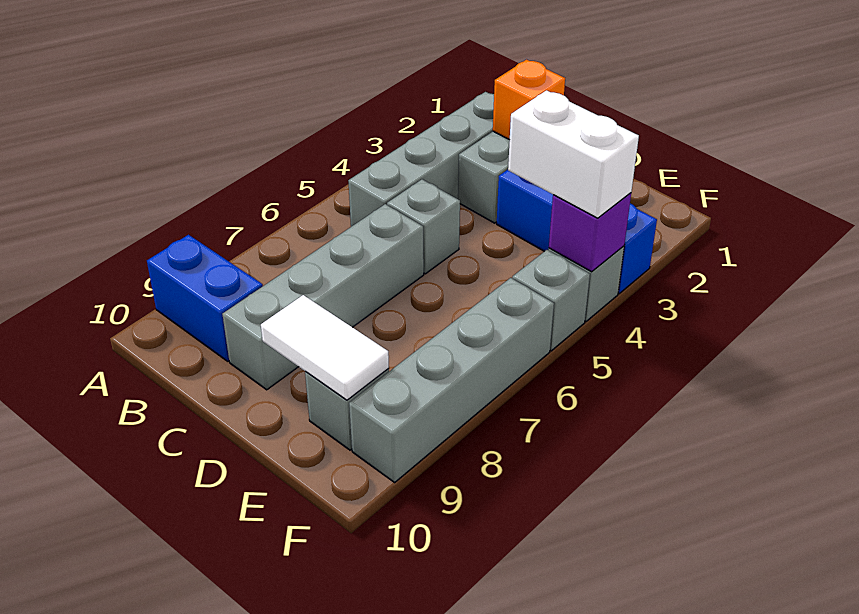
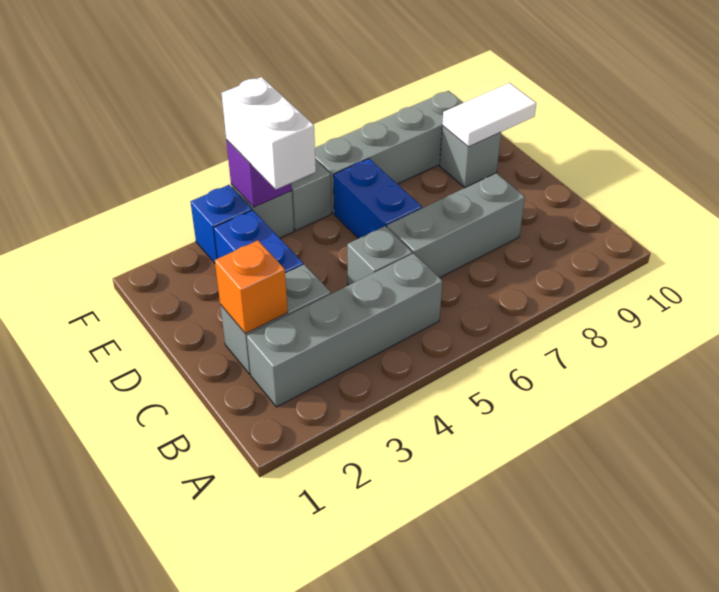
blue 1x2 brick [147,235,263,361] -> blue 1x2 brick moved to [333,159,422,239]
grey 1x4 brick [222,204,424,390] -> grey 1x3 brick [387,173,525,278]
white 1x2 tile [261,295,389,400] -> white 1x2 tile turned to [442,83,536,147]

